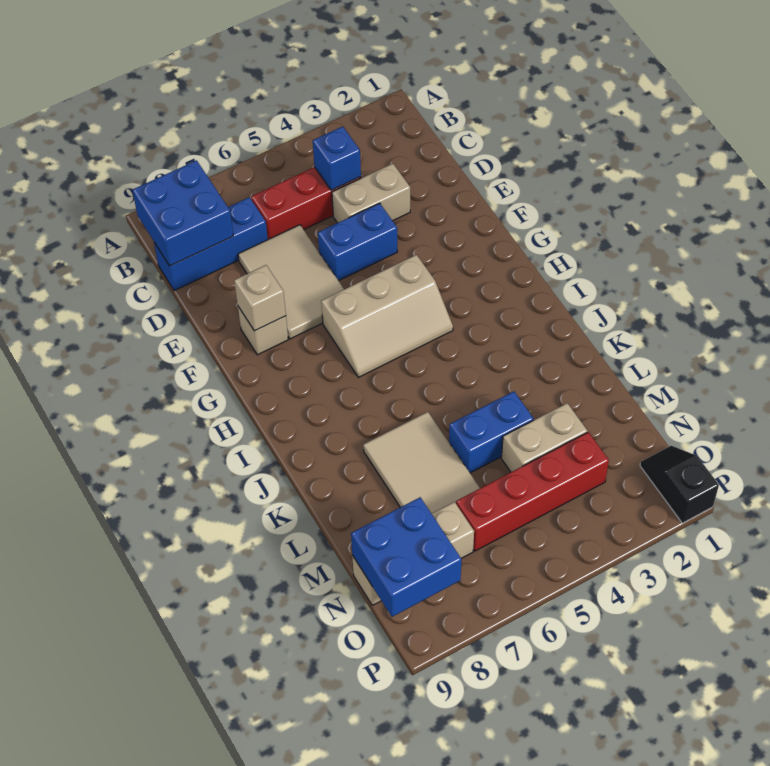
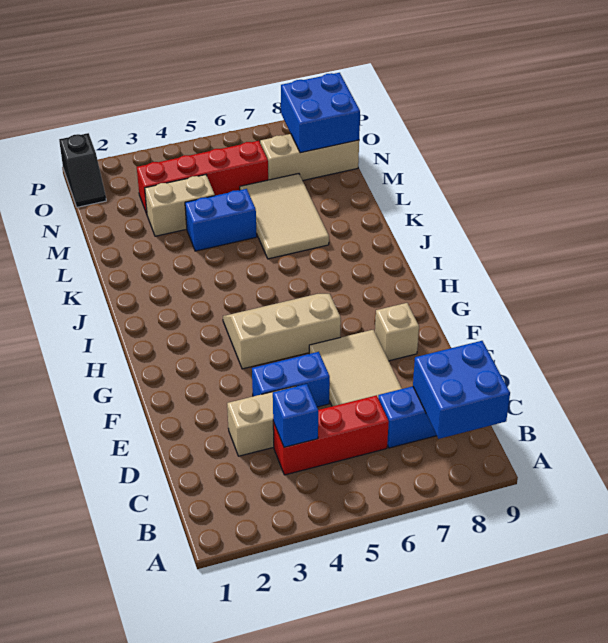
tan 1x1 brick [234,265,286,331] -> none

